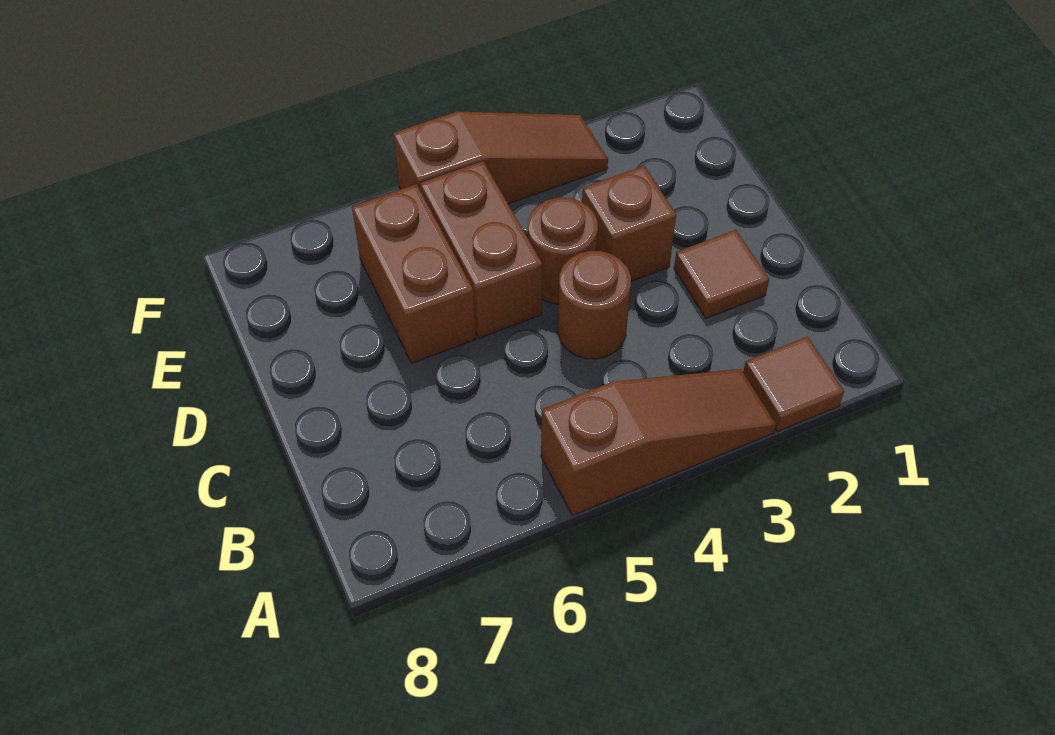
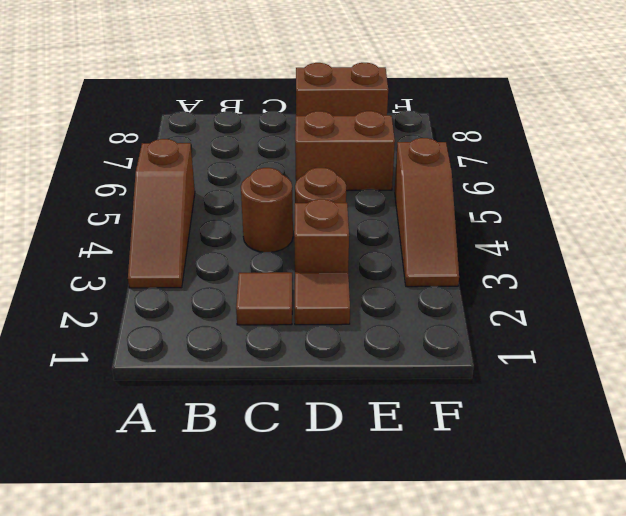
brown 1x1 tile [743,337,844,432] -> brown 1x1 tile moved to [295,272,350,325]
brown 1x2 brick [420,161,542,338] -> brown 1x2 brick moved to [296,63,388,116]

